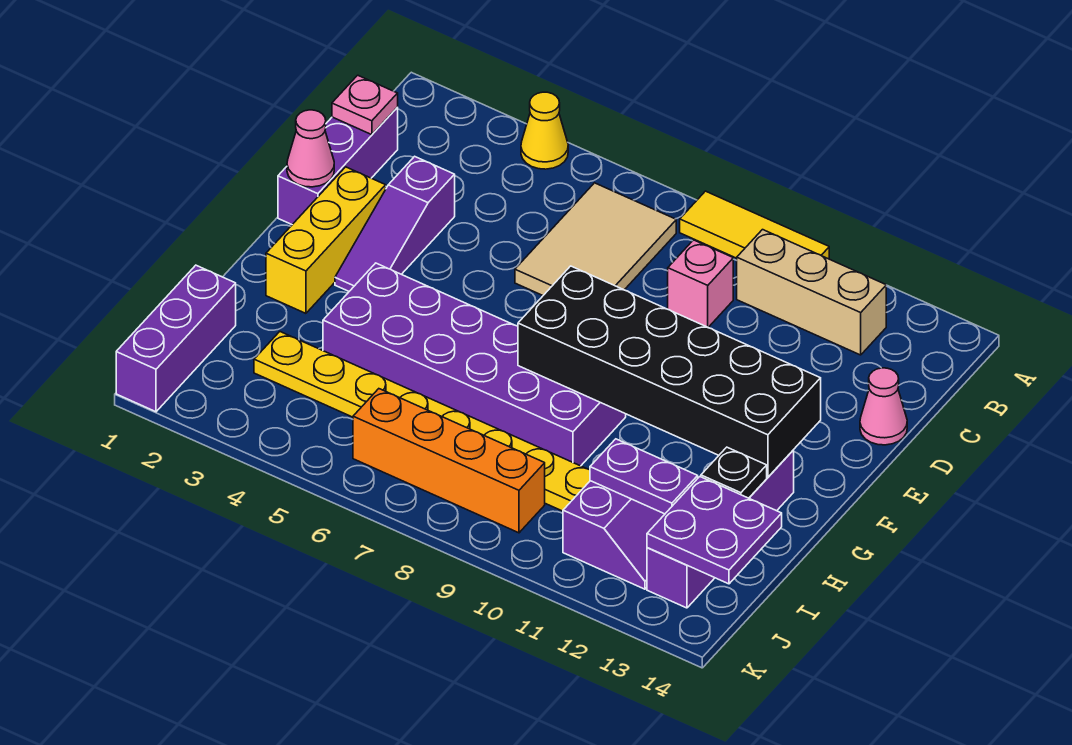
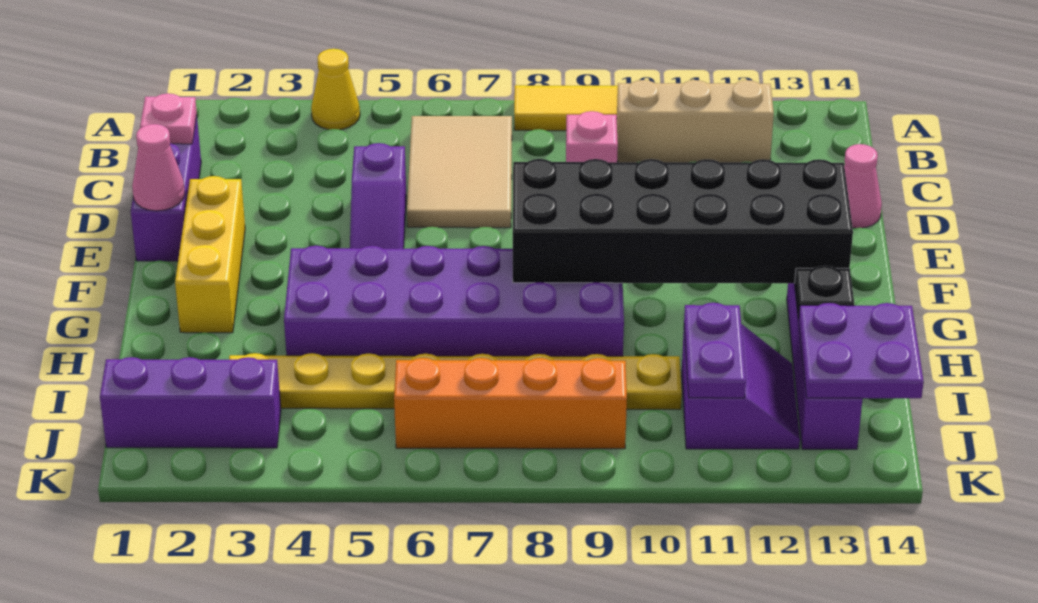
purple 1x3 slope [335,156,455,291] -> purple 1x3 slope moved to [350,143,406,249]
purple 1x3 brick [116,265,236,412] -> purple 1x3 brick turned to [100,357,281,448]
purple 1x2 plate [590,439,698,514] -> purple 1x2 plate turned to [684,303,746,398]

